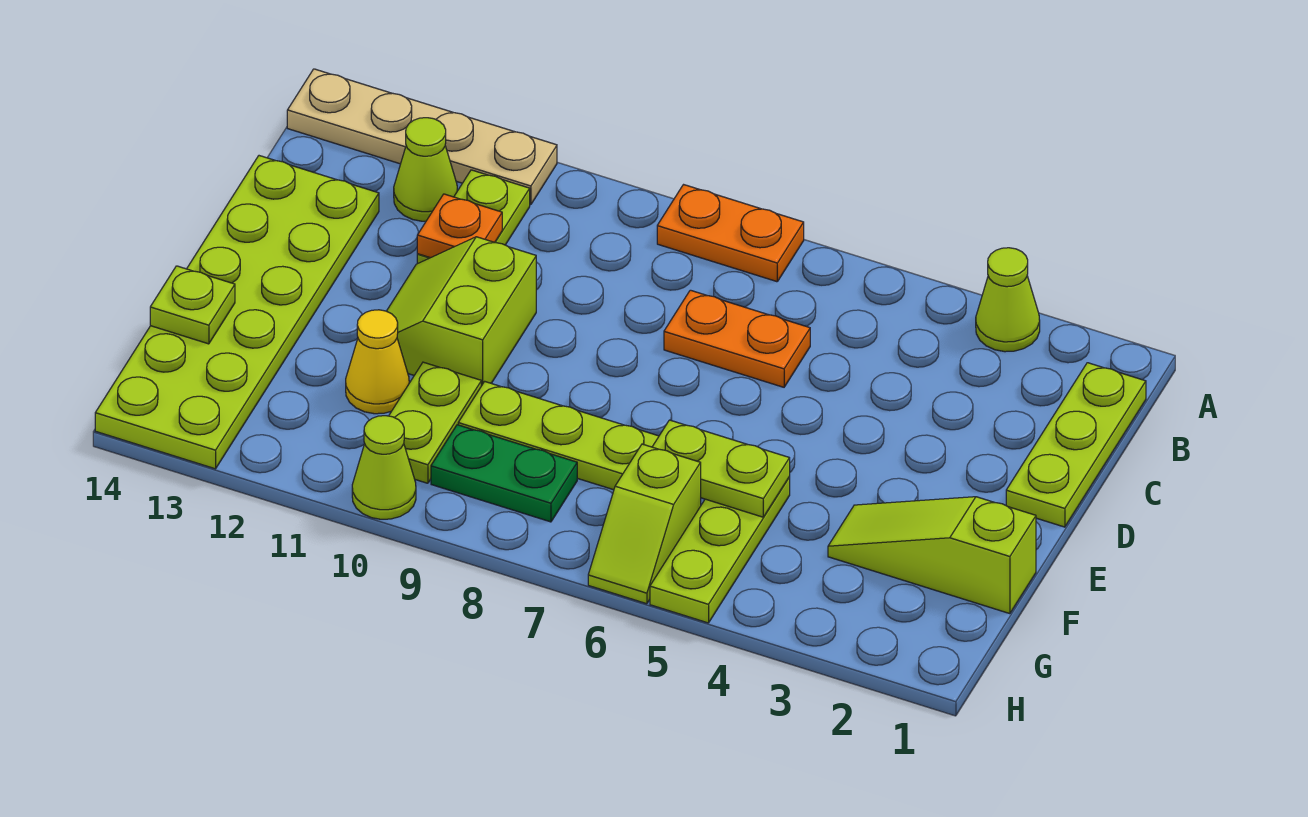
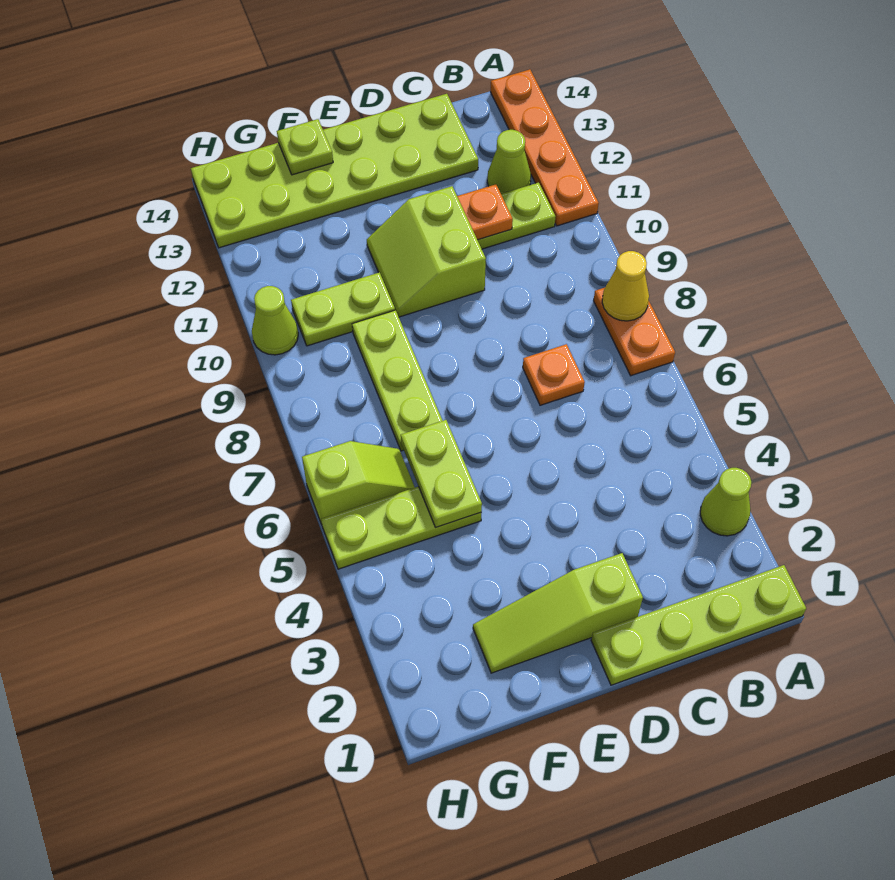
tan 1x4 plate [287,69,557,205] -> orange 1x4 plate [491,69,599,226]
lime 1x3 plate [1006,363,1146,527] -> lime 1x4 plate [591,565,806,685]
orange 1x2 plate [664,290,810,387] -> orange 1x1 plate [523,344,585,405]
lime 2x2 slope [387,237,536,386] -> lime 2x2 slope turned to [367,186,486,317]
lime 1x3 slope [828,497,1036,614] -> lime 1x3 slope turned to [473,553,643,673]
yellow 1x1 cone [346,310,409,414] -> yellow 1x1 cone moved to [602,251,649,321]
lime 1x2 slope [588,444,701,604] -> lime 1x2 slope turned to [302,441,415,524]
green 1x2 plate [431,425,577,522] -> none

